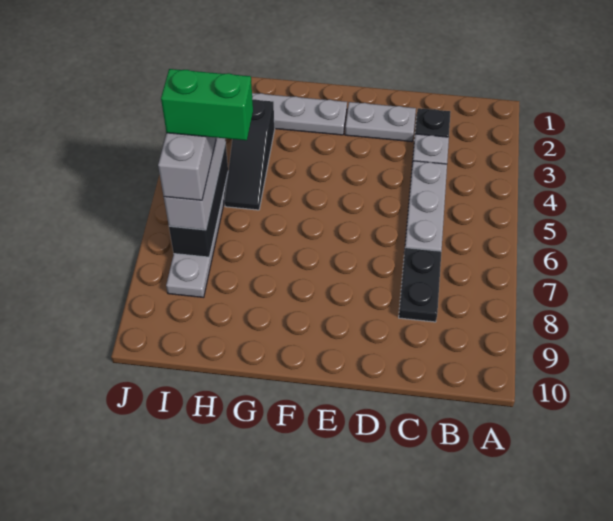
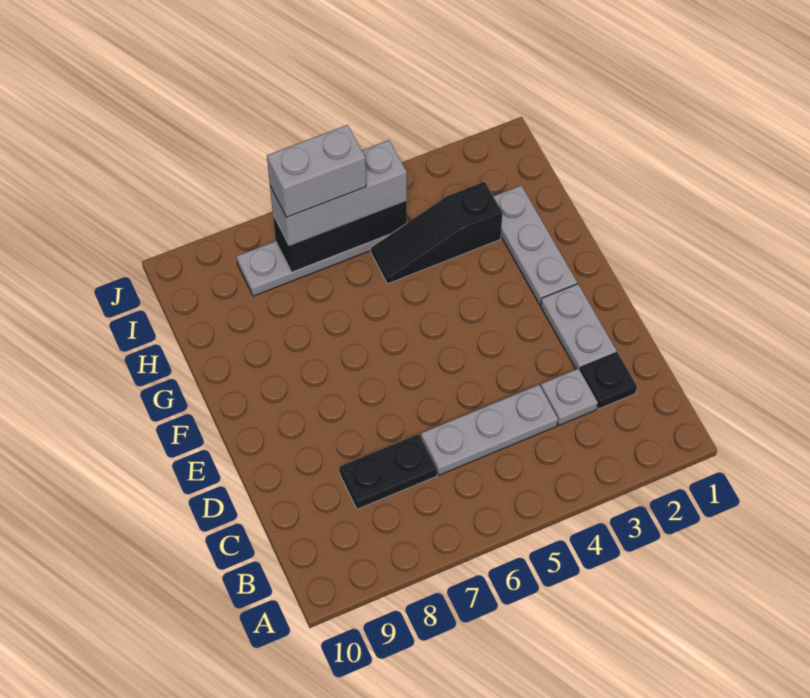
green 1x2 brick [161,69,253,140] -> none

